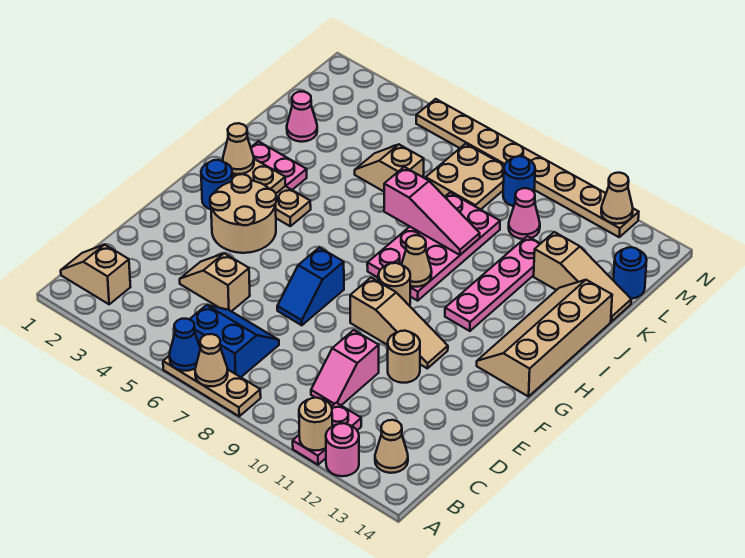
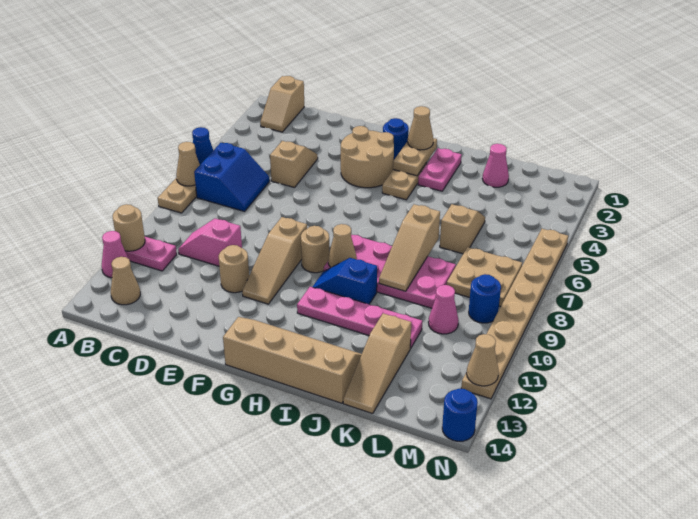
pink 1x1 round brick [326,423,359,476] -> pink 1x1 cone [102,231,128,278]
tan 1x2 slope [61,245,130,304] -> tan 1x2 slope turned to [260,76,304,132]
blue 1x2 slope [277,247,344,325] -> blue 1x2 slope moved to [313,258,377,304]
pink 1x3 slope [384,167,480,255] -> tan 1x3 slope [379,204,440,291]
blue 1x1 round brick [613,247,647,299] -> blue 1x1 round brick moved to [442,388,478,441]

